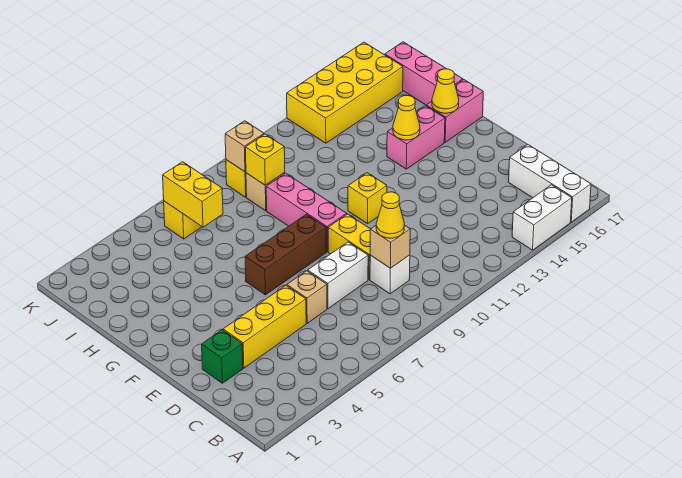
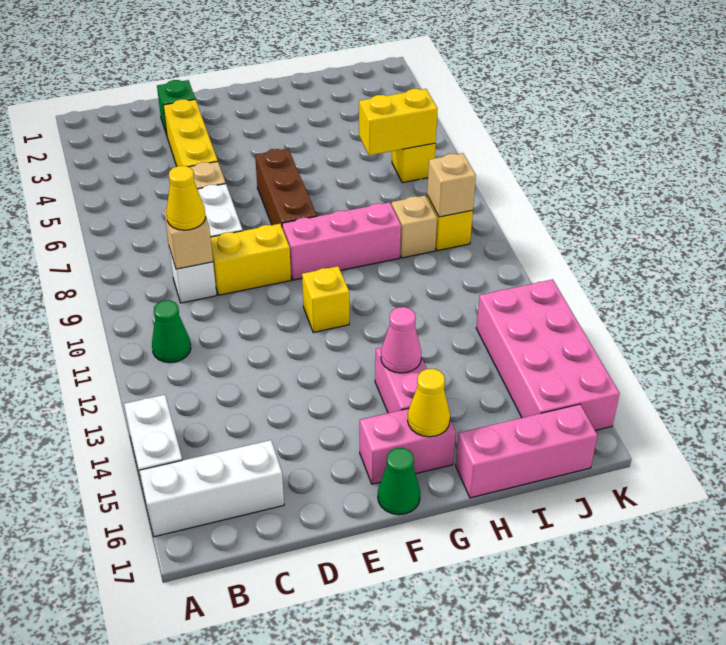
none -> green 1x1 cone [152,300,191,363]
none -> green 1x1 cone [378,448,420,515]
yellow 1x1 cone [393,96,420,140] -> pink 1x1 cone [381,307,422,373]
pink 1x2 brick [426,80,483,142] -> pink 1x2 brick turned to [360,408,456,484]
yellow 1x1 brick [245,134,285,185] -> none
yellow 2x4 brick [287,42,403,143] -> pink 2x4 brick [476,279,620,430]

